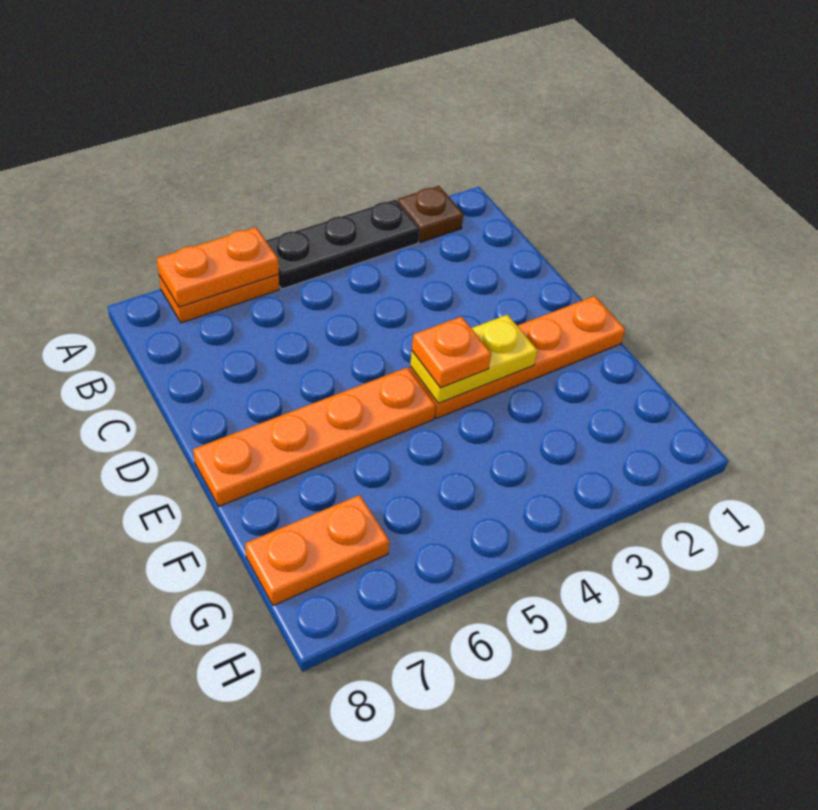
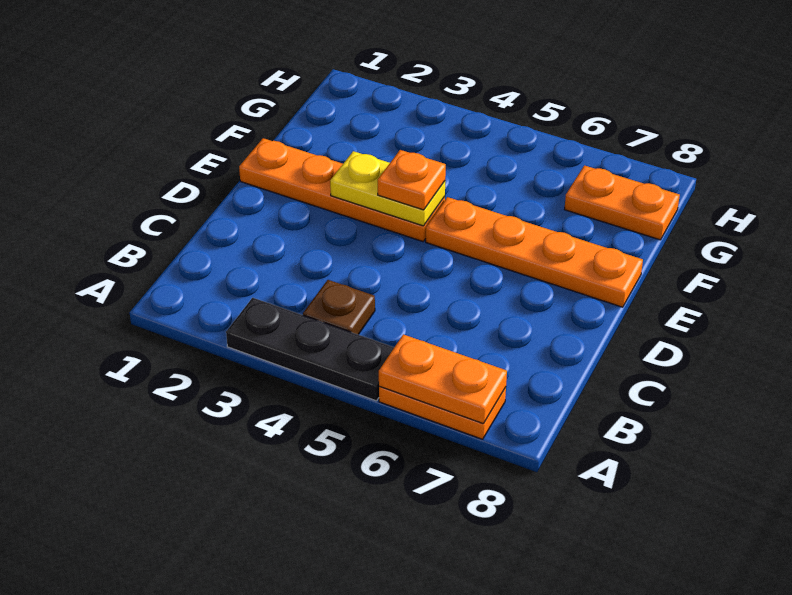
brown 1x1 plate [398,186,463,242] -> brown 1x1 plate moved to [303,280,375,335]

